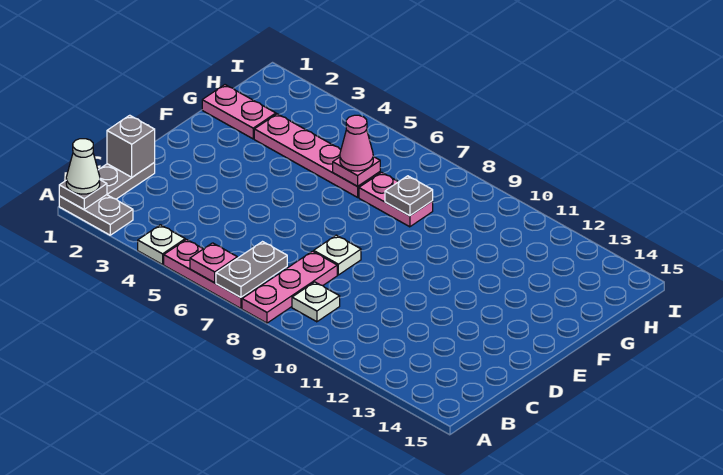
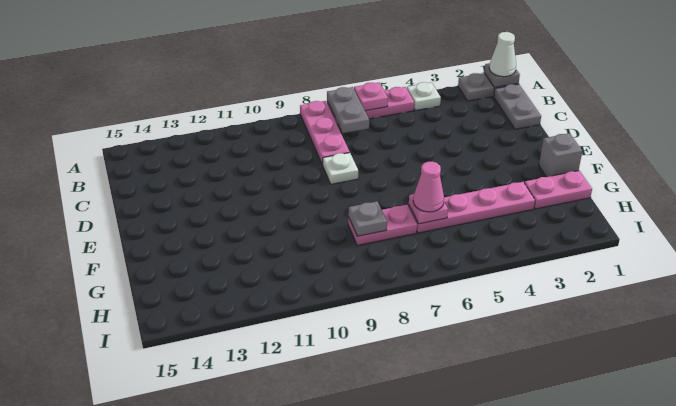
white 1x1 plate [292,282,340,322] -> none
grey 1x1 brick [107,115,155,177] -> grey 1x1 brick moved to [539,133,582,177]

